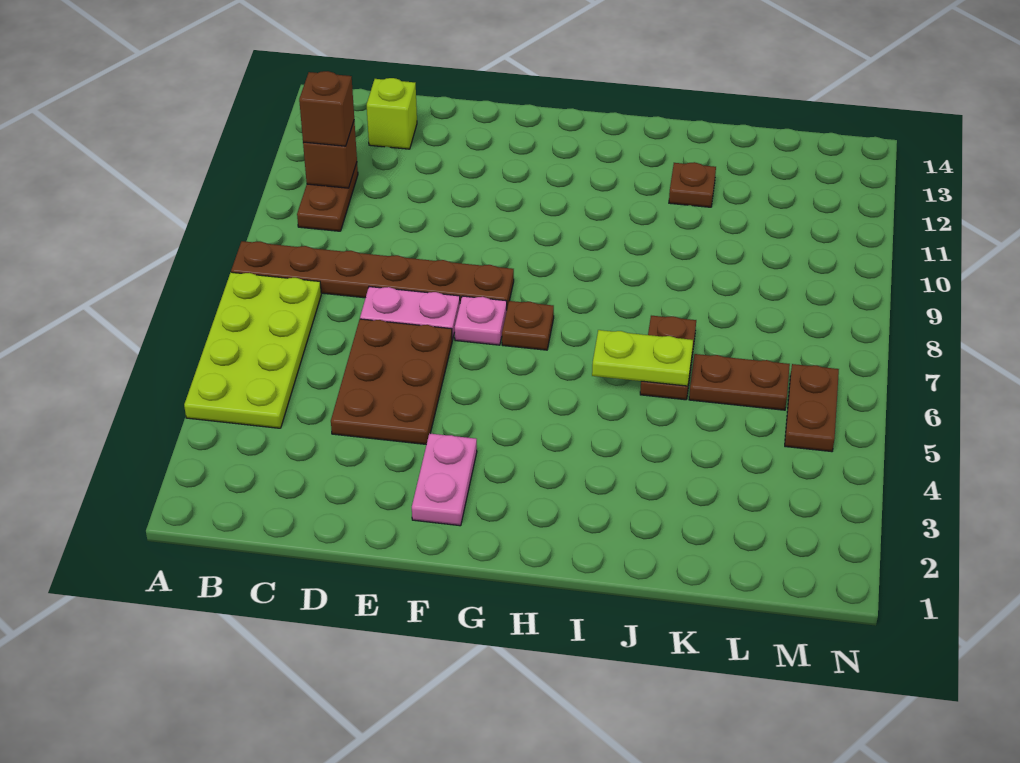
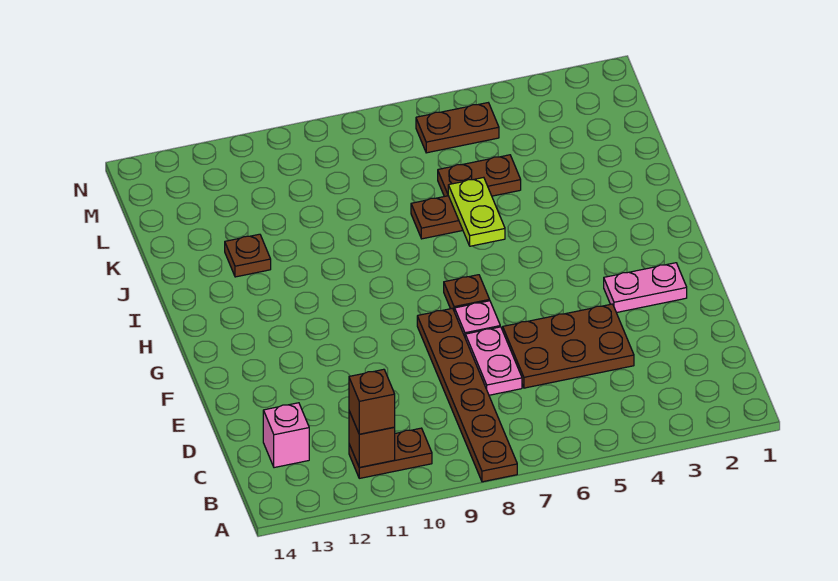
lime 2x4 plate [184,272,321,428] -> none
lime 1x1 brick [367,78,417,149] -> pink 1x1 brick [263,403,309,468]
brown 1x2 plate [689,354,790,410] -> brown 1x2 plate turned to [438,155,521,197]

